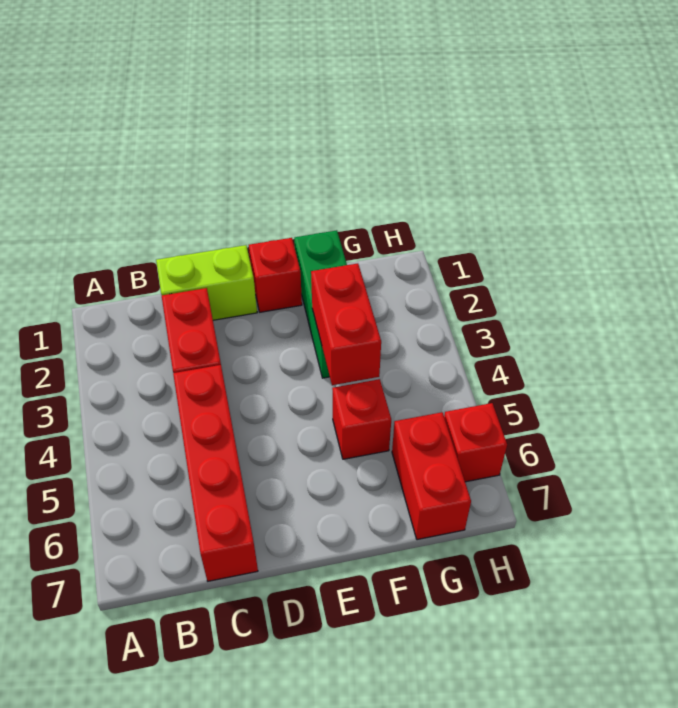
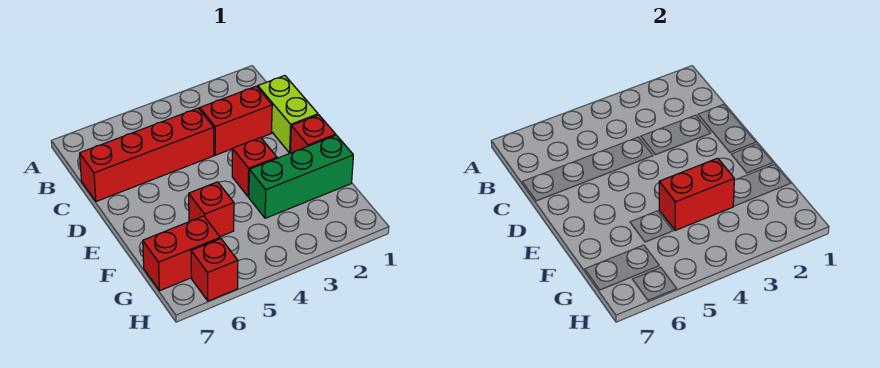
none -> red 1x1 brick [232,138,277,197]

